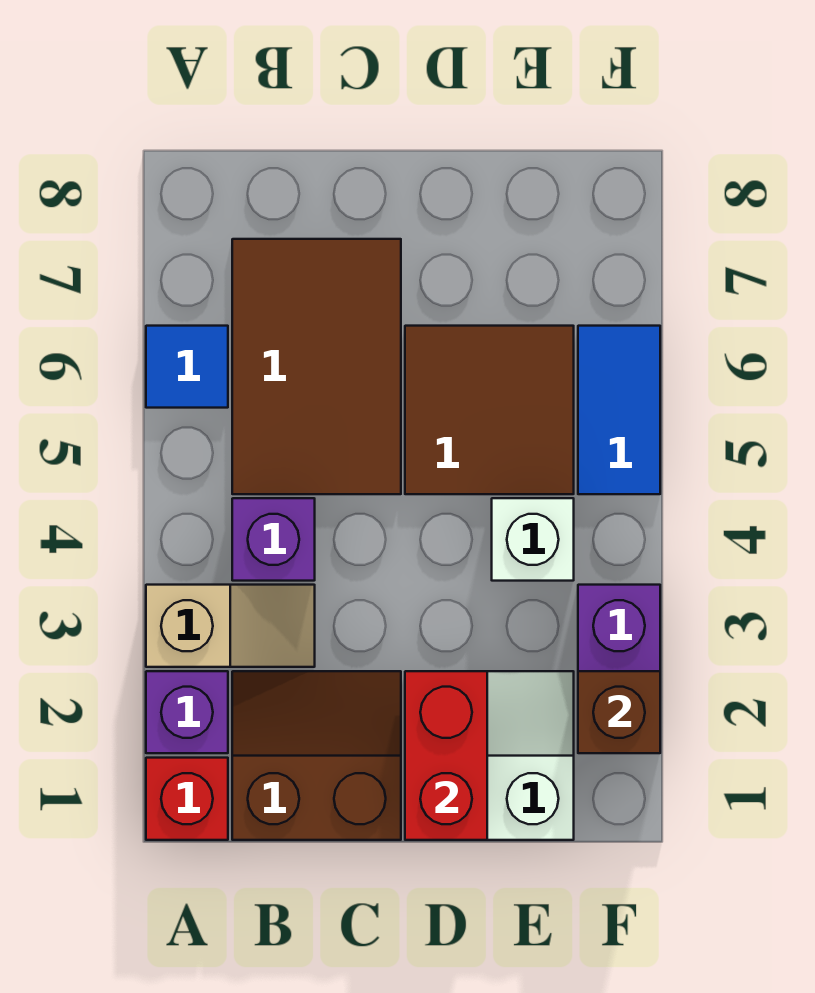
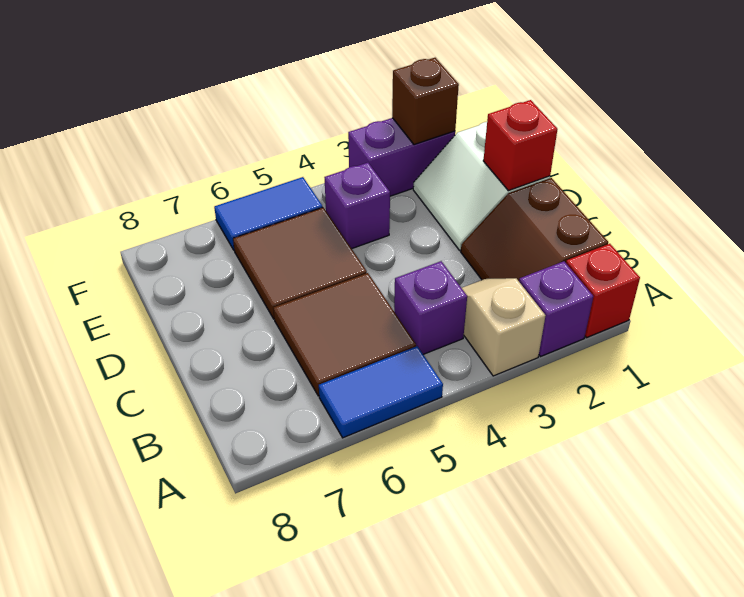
blue 1x1 tile [146,326,228,408] -> blue 1x2 tile [319,346,443,438]
brown 2x3 tile [232,239,401,494] -> brown 2x2 tile [273,273,416,396]
red 1x2 brick [405,671,487,840] -> red 1x1 brick [483,100,558,191]
white 1x1 brick [492,498,574,581] -> purple 1x1 brick [324,163,390,249]

